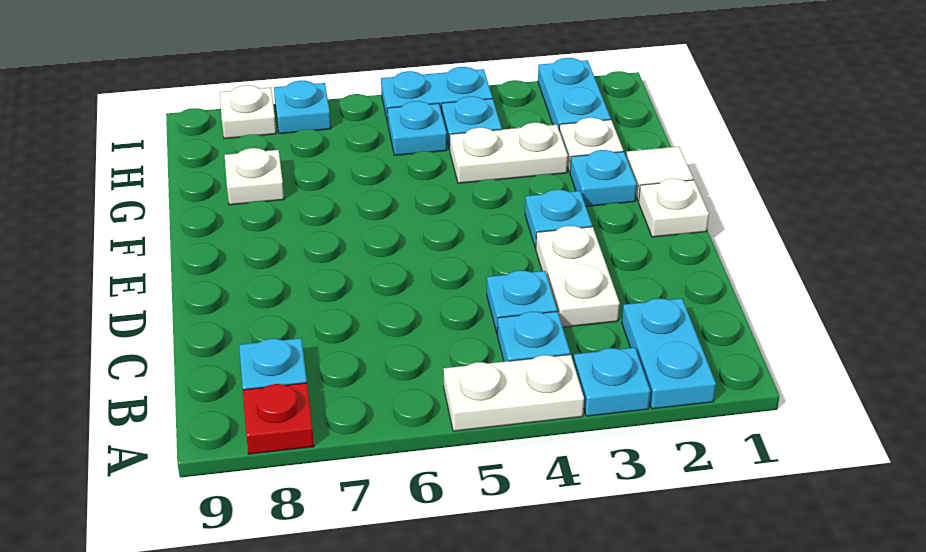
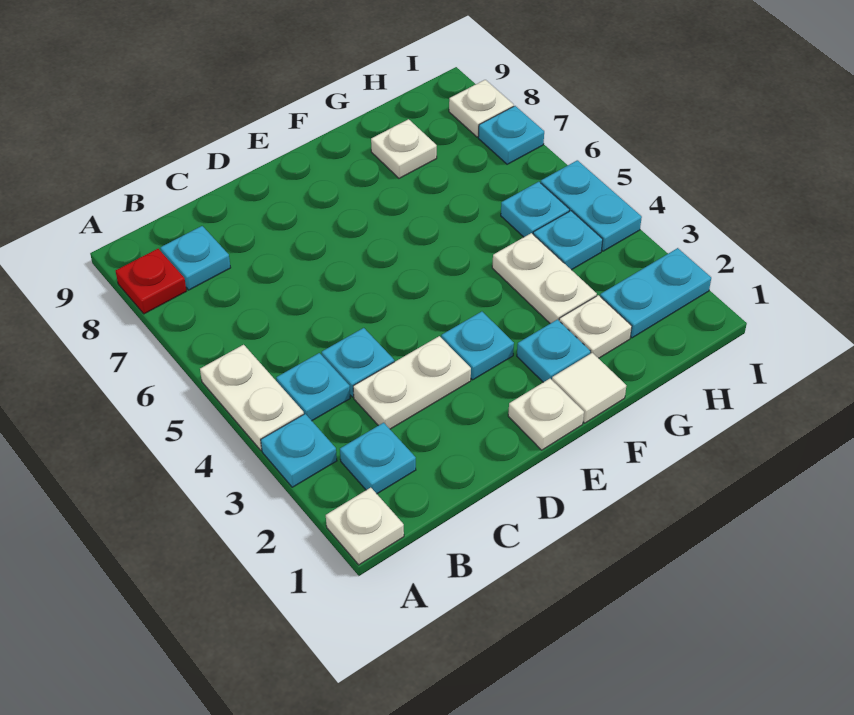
none -> white 1x1 plate [326,488,404,565]
cyan 1x2 plate [622,298,716,409] -> cyan 1x1 plate [340,423,416,494]

